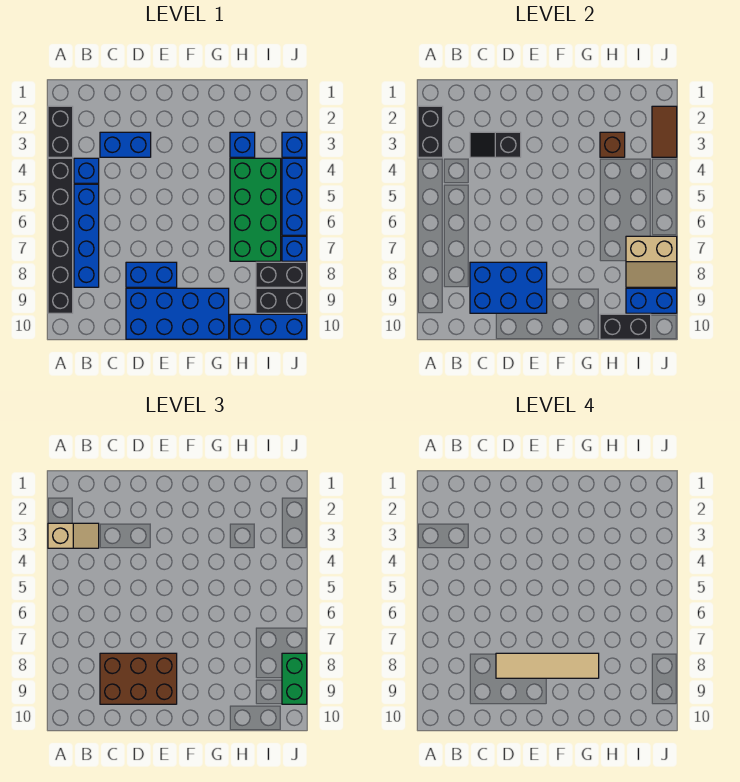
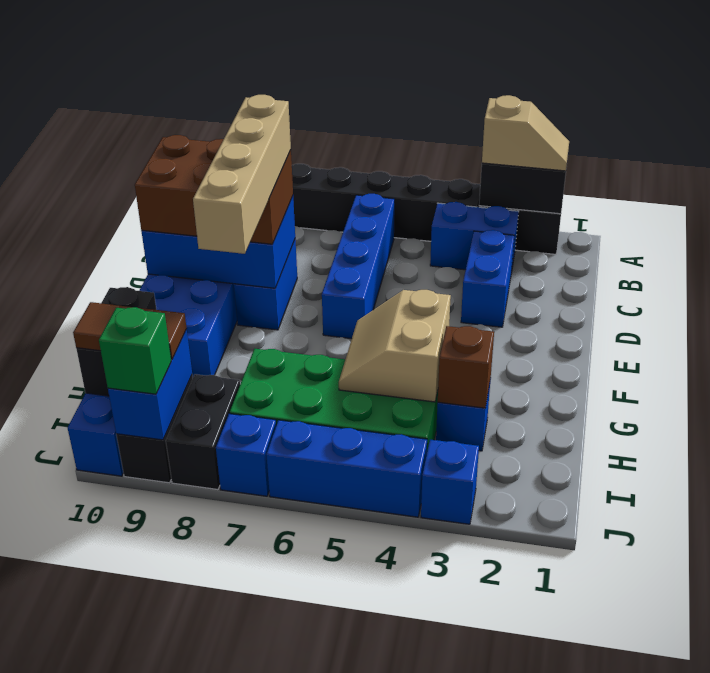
tan 1x2 slope [48,523,99,548] -> tan 1x2 slope turned to [482,95,569,171]
blue 1x1 brick [74,158,99,183] -> blue 1x2 brick [430,202,519,273]
blue 1x4 brick [74,184,99,287] -> blue 1x4 brick turned to [322,194,395,339]
black 1x2 slope [470,132,521,157] -> none
blue 2x3 brick [470,262,547,313] -> blue 2x3 brick turned to [141,196,295,288]
brown 2x3 brick [100,653,177,704] -> brown 2x3 brick turned to [135,135,293,244]
tan 1x4 tile [496,653,599,678] -> tan 1x4 brick [193,95,291,254]
tan 2x2 slope [626,236,677,287] -> tan 2x2 slope moved to [339,290,451,402]
brown 1x2 tile [652,106,677,157] -> brown 1x2 tile moved to [73,302,187,359]
green 1x2 brick [282,653,307,704] -> green 1x1 brick [99,307,171,394]

